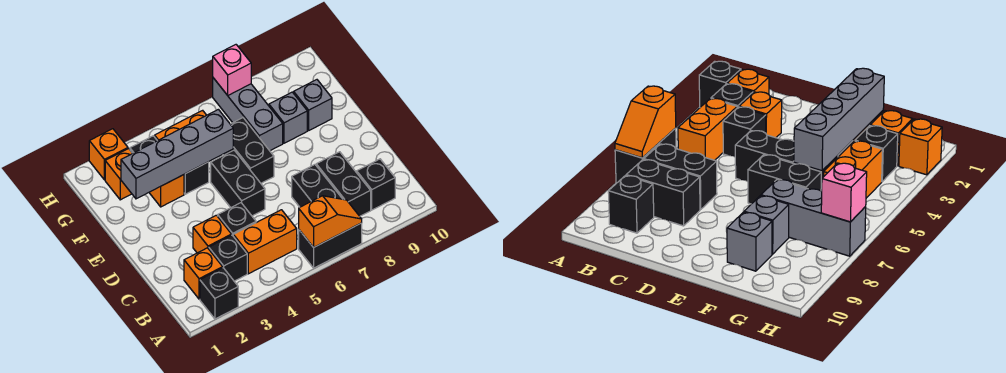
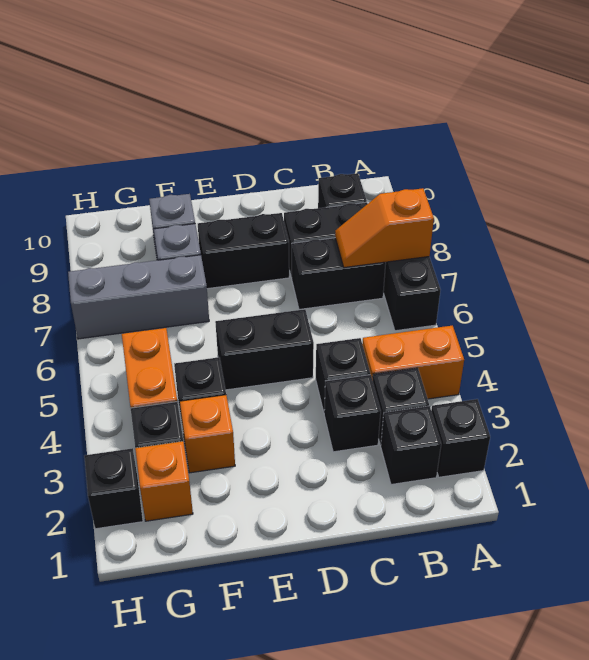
orange 1x2 slope [299,196,362,247] -> orange 1x2 slope turned to [335,188,434,268]
orange 1x1 brick [184,248,223,299] -> black 1x1 brick [381,406,441,484]
orange 1x2 brick [233,210,297,274] -> orange 1x2 brick turned to [362,326,464,399]
orange 1x1 brick [193,215,231,253] -> black 1x1 brick [324,375,381,452]
black 1x2 brick [223,118,274,183] -> black 1x2 brick moved to [198,213,289,289]
grey 1x4 brick [121,109,233,199] -> none
orange 1x1 brick [89,129,128,180] -> black 1x1 brick [84,448,143,529]
pink 1x1 brick [213,45,251,95] -> none

